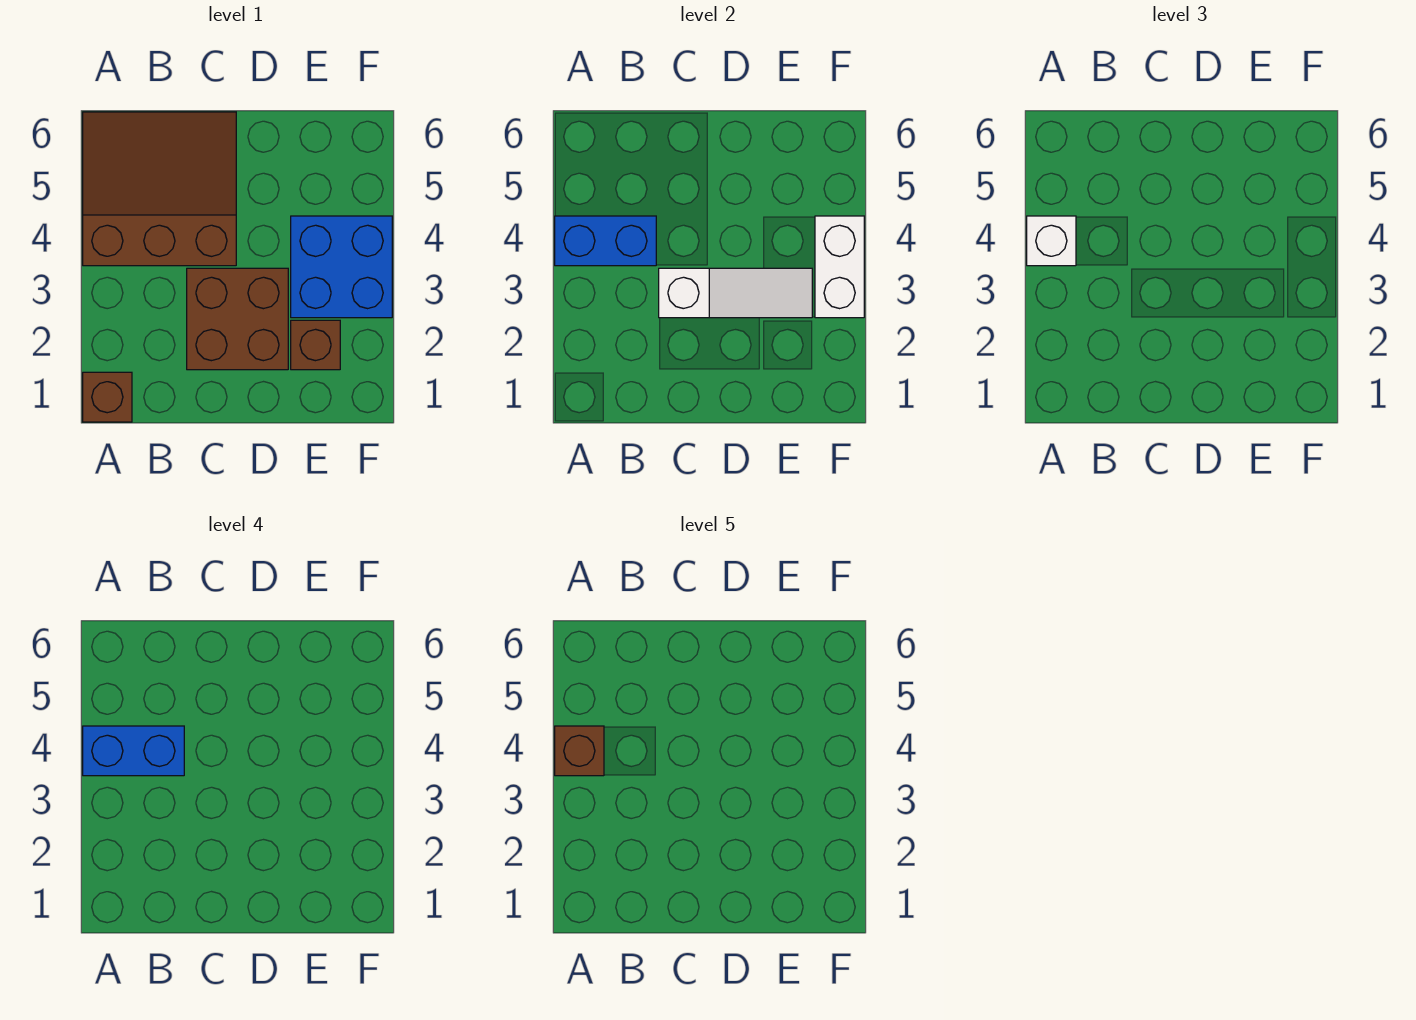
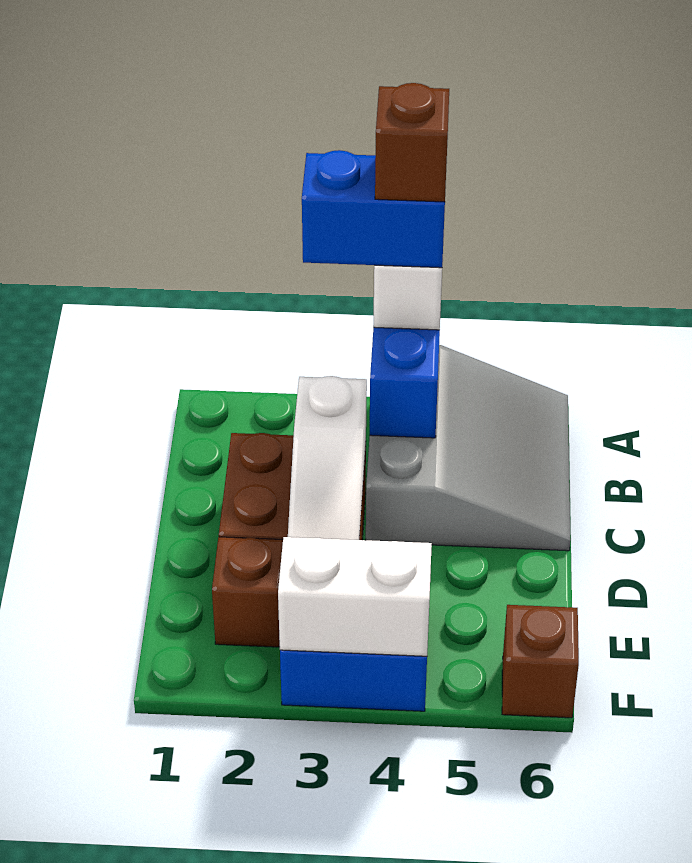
brown 1x1 brick [83,372,132,422] -> brown 1x1 brick moved to [502,605,579,718]
brown 3x3 slope [83,112,236,266] -> grey 3x3 slope [366,345,571,551]
blue 1x2 brick [83,726,184,776] -> blue 1x2 brick turned to [302,150,445,268]

